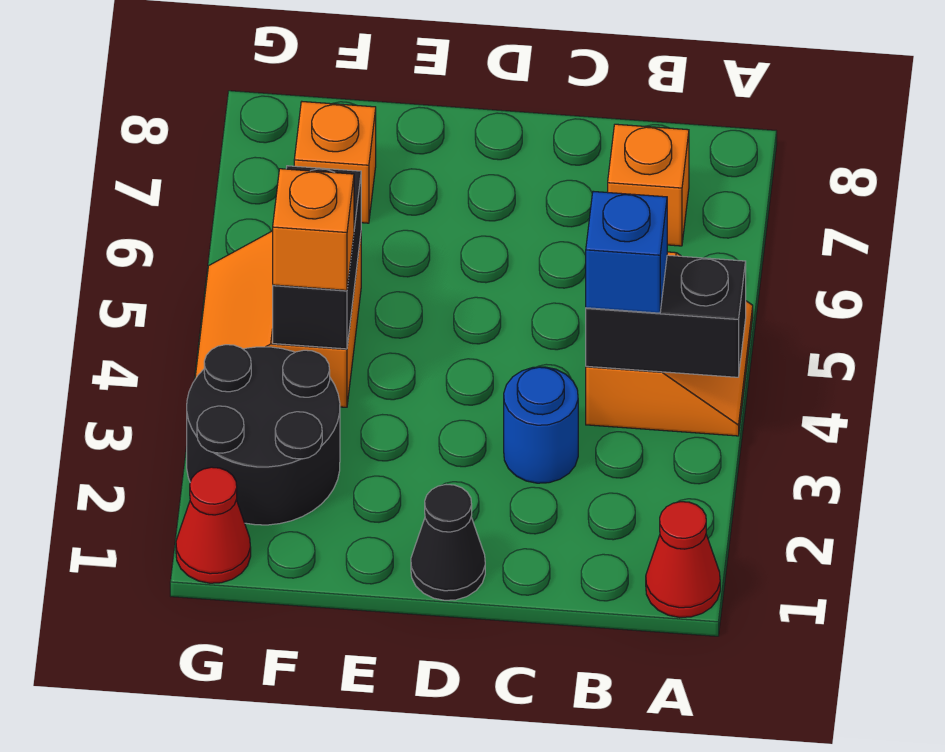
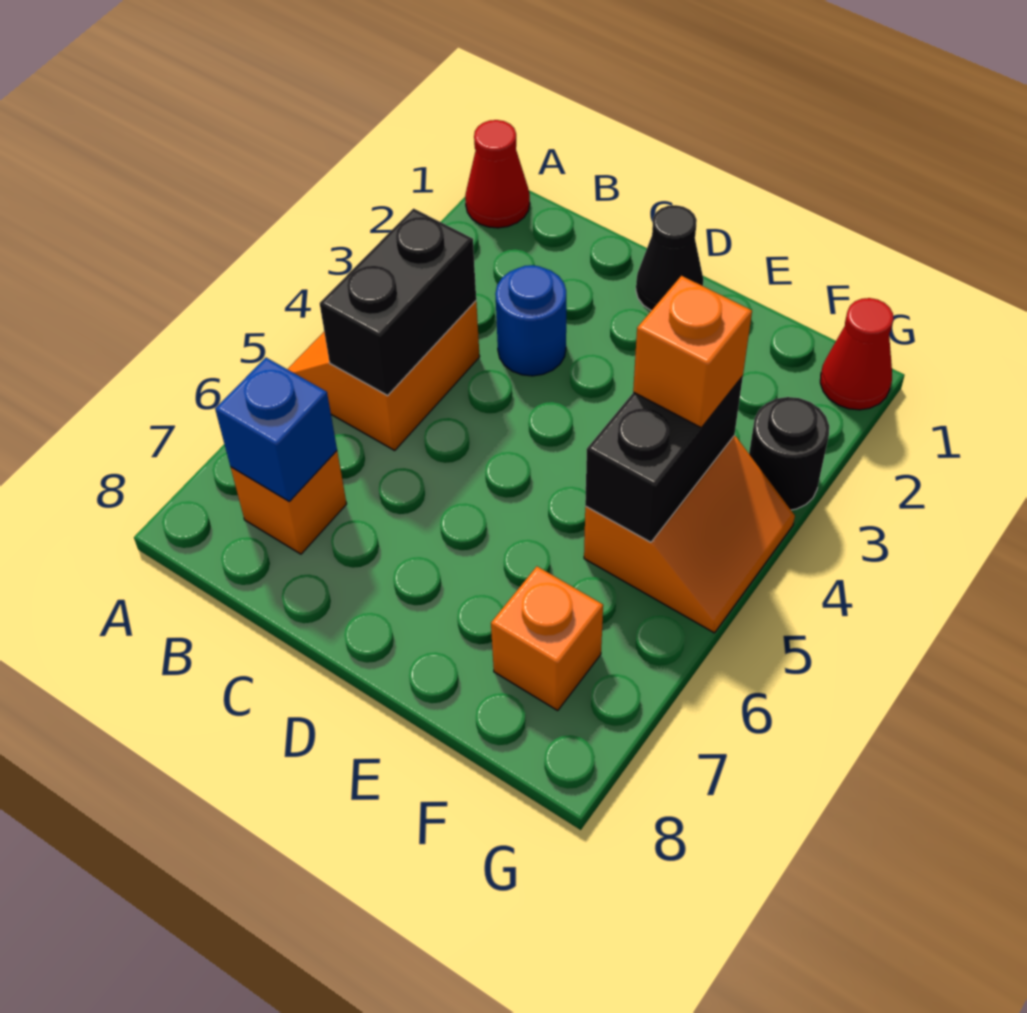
black 1x2 brick [586,255,746,377] -> black 1x2 brick turned to [320,209,476,395]
blue 1x1 brick [586,191,667,313] -> blue 1x1 brick moved to [215,358,337,501]
black 2x2 round brick [187,345,340,525] -> black 1x1 round brick [749,397,829,510]

